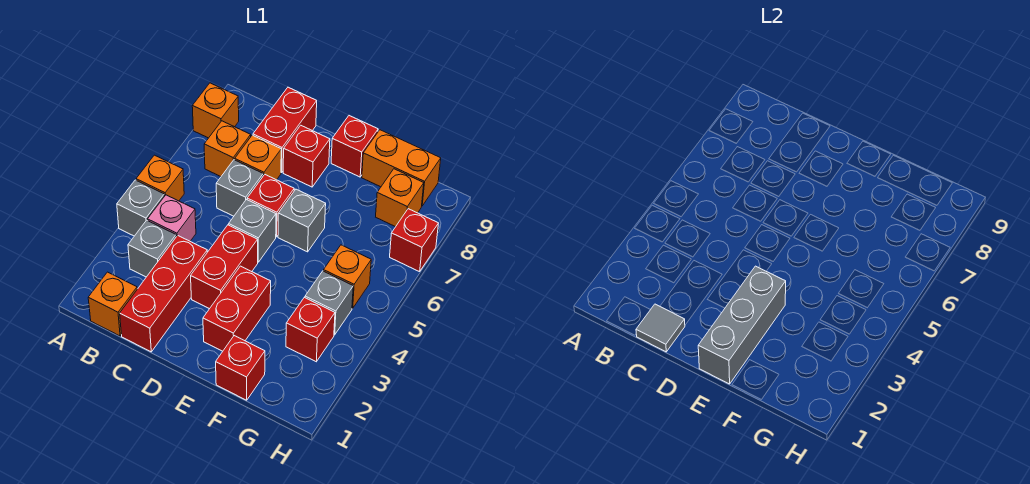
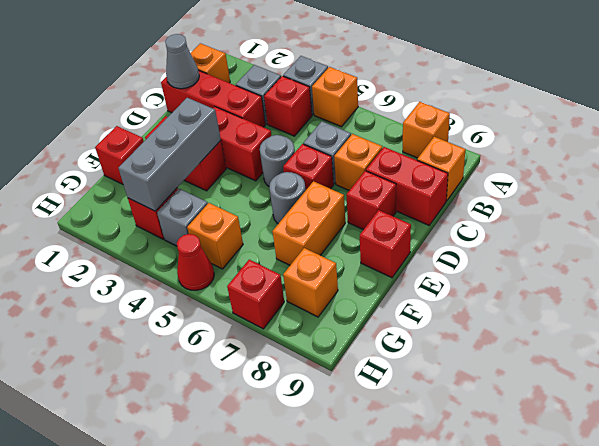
pink 1x1 brick [148,195,196,241] -> red 1x1 brick [264,76,312,136]
orange 1x1 brick [204,121,251,177] -> orange 1x1 brick moved to [417,137,465,201]
grey 1x1 tile [636,304,685,352] -> grey 1x1 cone [165,34,199,89]
grey 1x1 brick [229,200,276,262] -> grey 1x1 round brick [260,135,295,186]
grey 1x3 brick [698,266,786,384] -> grey 1x3 brick turned to [118,98,221,211]
grey 1x1 brick [278,189,326,252] -> grey 1x1 round brick [269,172,306,224]
orange 1x2 brick [362,130,441,206] -> orange 1x2 brick moved to [272,181,345,265]
none -> red 1x1 cone [177,234,214,290]

